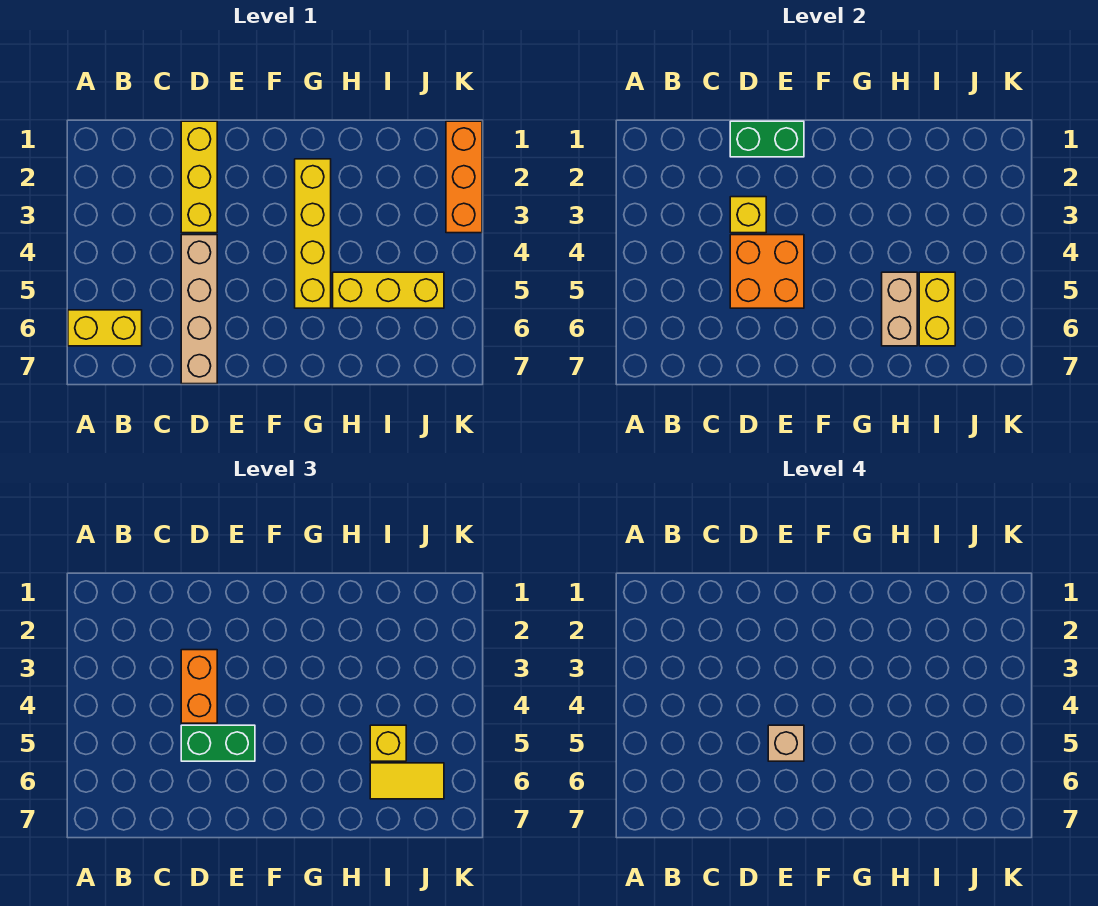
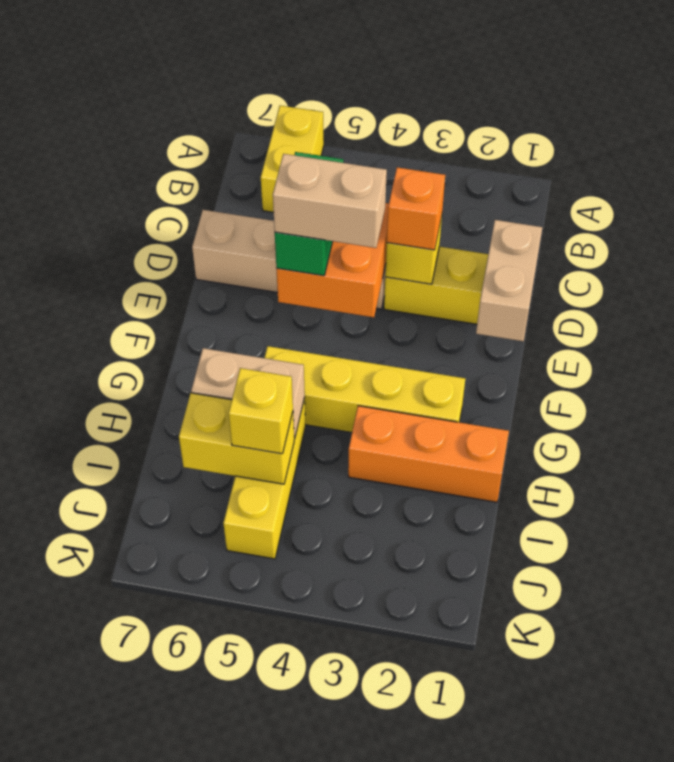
green 1x2 brick [730,121,804,157] -> tan 1x2 brick [476,220,542,341]
orange 1x2 brick [181,650,217,723] -> orange 1x1 brick [387,167,445,250]
tan 1x1 brick [768,725,804,761] -> tan 1x2 brick [273,154,387,248]
yellow 1x2 tile [370,763,444,799] -> none
orange 1x3 brick [446,121,482,233] -> orange 1x3 brick moved to [348,406,509,502]

